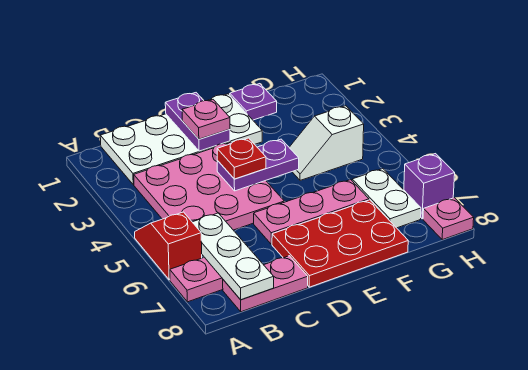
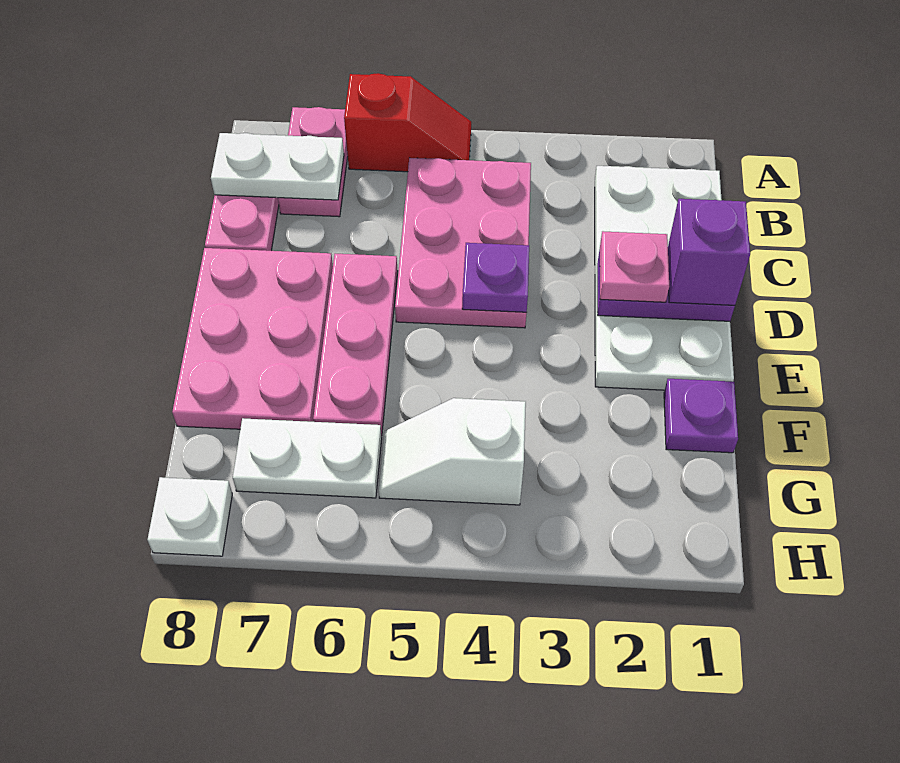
pink 3x3 plate [134,142,284,230] -> pink 2x3 plate [395,158,531,328]
white 1x3 plate [193,213,274,300] -> white 1x2 plate [211,133,344,200]
purple 1x2 plate [217,139,299,191] -> purple 1x1 plate [462,243,529,312]
red 1x1 plate [217,138,266,179] -> none
red 2x3 plate [272,200,408,287] -> pink 2x3 plate [172,248,333,429]
white 1x2 slope [289,106,364,180] -> white 1x2 slope turned to [379,398,526,505]
purple 1x1 brick [404,154,455,219] -> purple 1x1 brick moved to [668,199,750,305]
pink 1x1 plate [423,198,474,240] -> white 1x1 plate [147,477,232,556]

